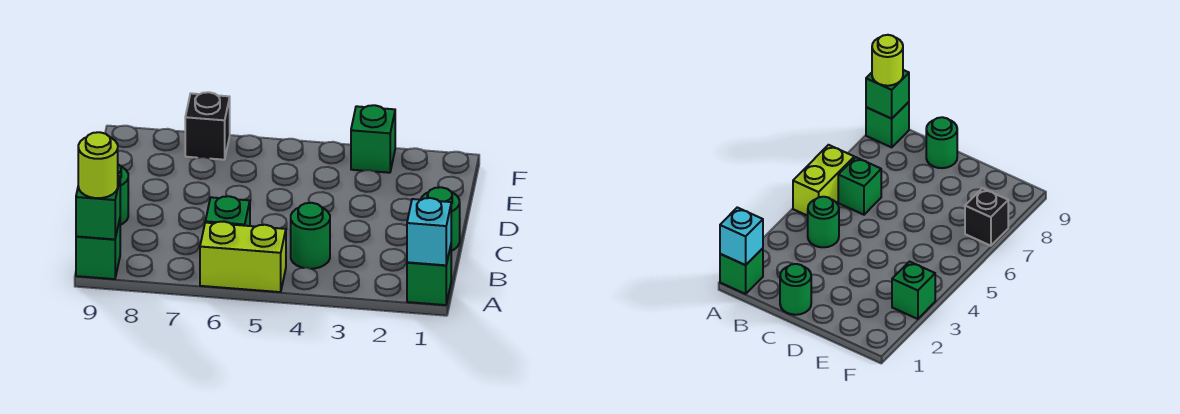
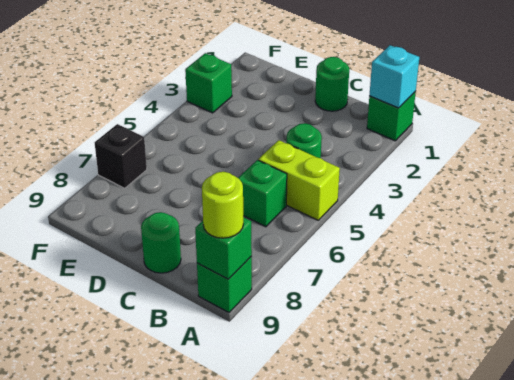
lime 1x2 brick [200,222,286,292] -> lime 1x2 brick turned to [258,140,340,220]

